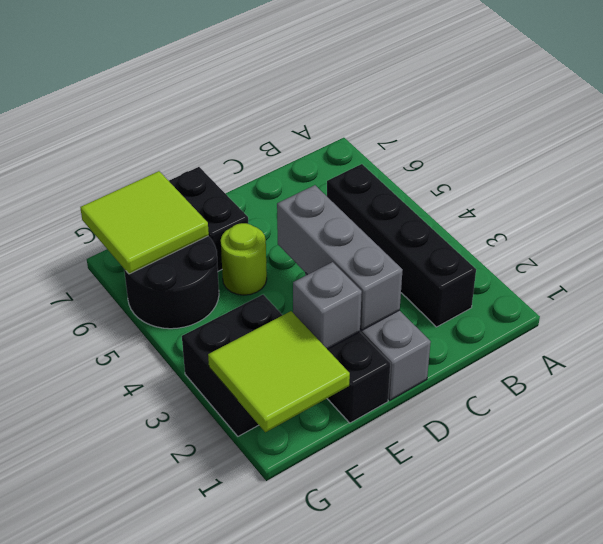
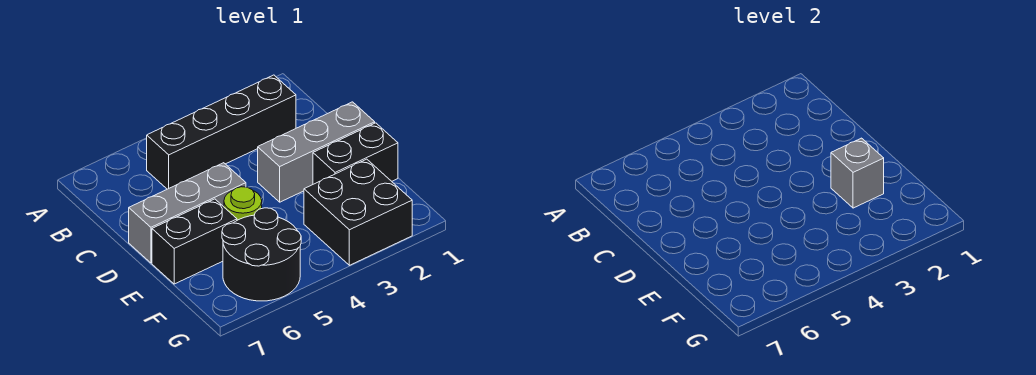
grey 1x3 brick [277,185,403,330] -> grey 1x3 brick moved to [129,163,246,263]
lime 2x2 tile [208,311,350,432] -> none
lime 2x2 tile [80,171,209,274] -> none

